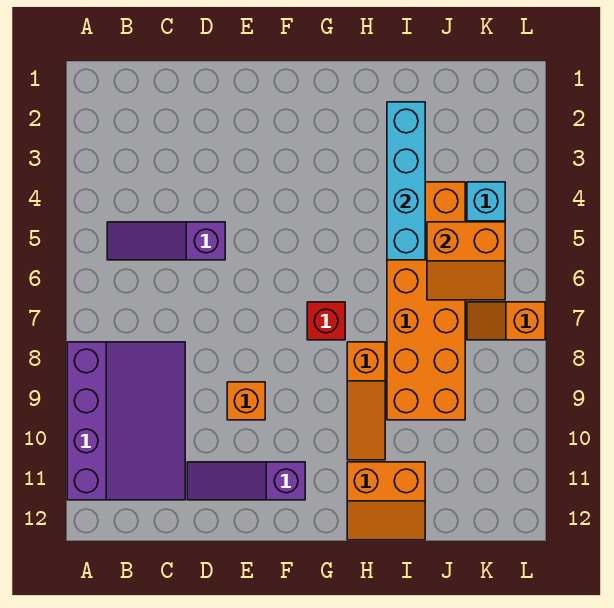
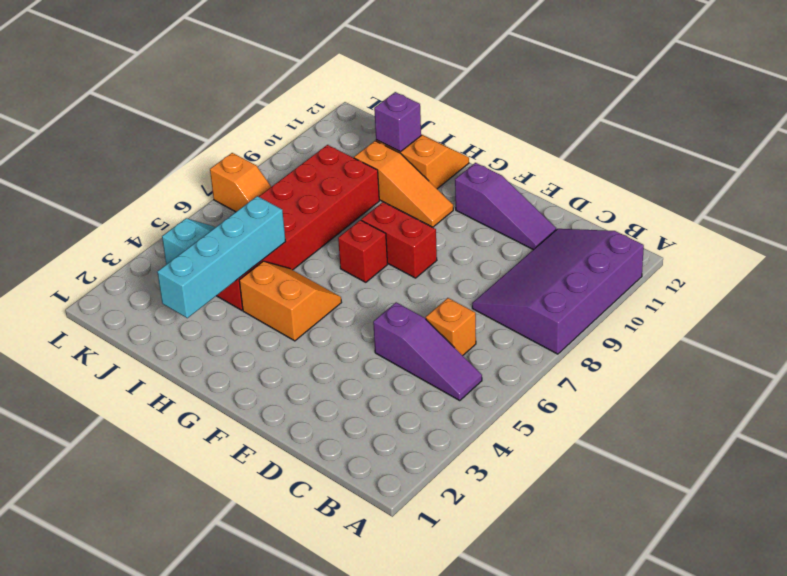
orange 1x1 brick [227,382,265,420] -> orange 1x1 brick moved to [426,298,476,356]
none -> red 1x2 brick [361,202,437,278]
orange 1x3 slope [347,342,385,460] -> orange 1x3 slope turned to [354,141,453,227]
orange 2x6 brick [387,182,465,420] -> red 2x6 brick [217,145,379,310]
none -> purple 1x1 brick [374,92,421,152]
orange 2x2 slope [427,222,505,300] -> orange 2x2 slope moved to [239,261,341,341]

